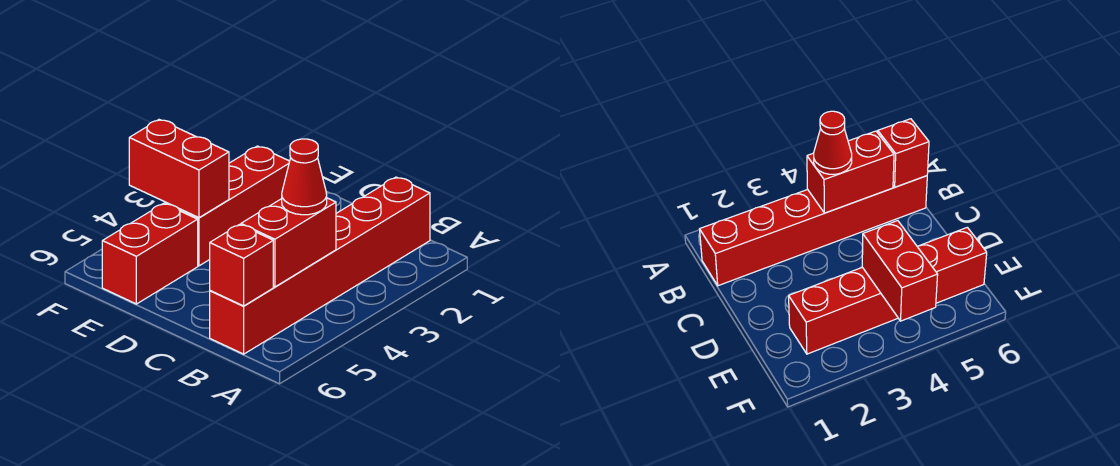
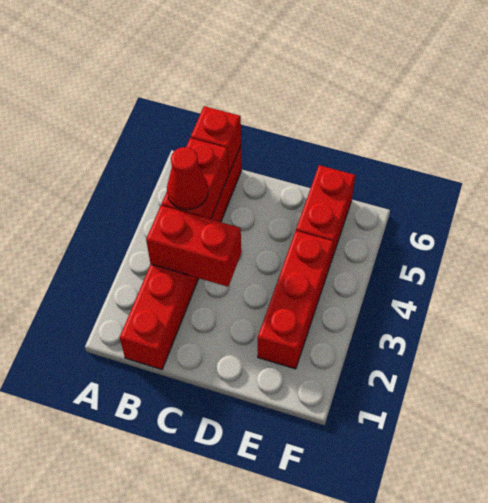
red 1x2 brick [129,120,229,218] -> red 1x2 brick moved to [146,205,241,287]

